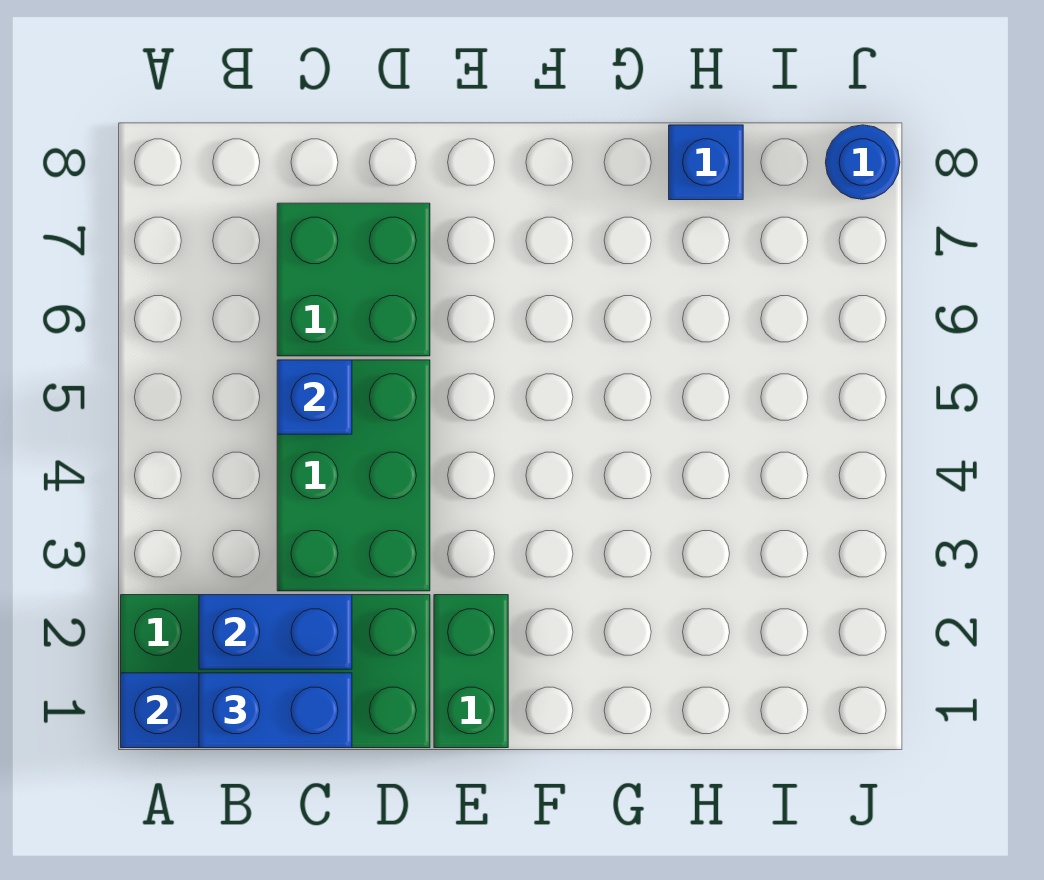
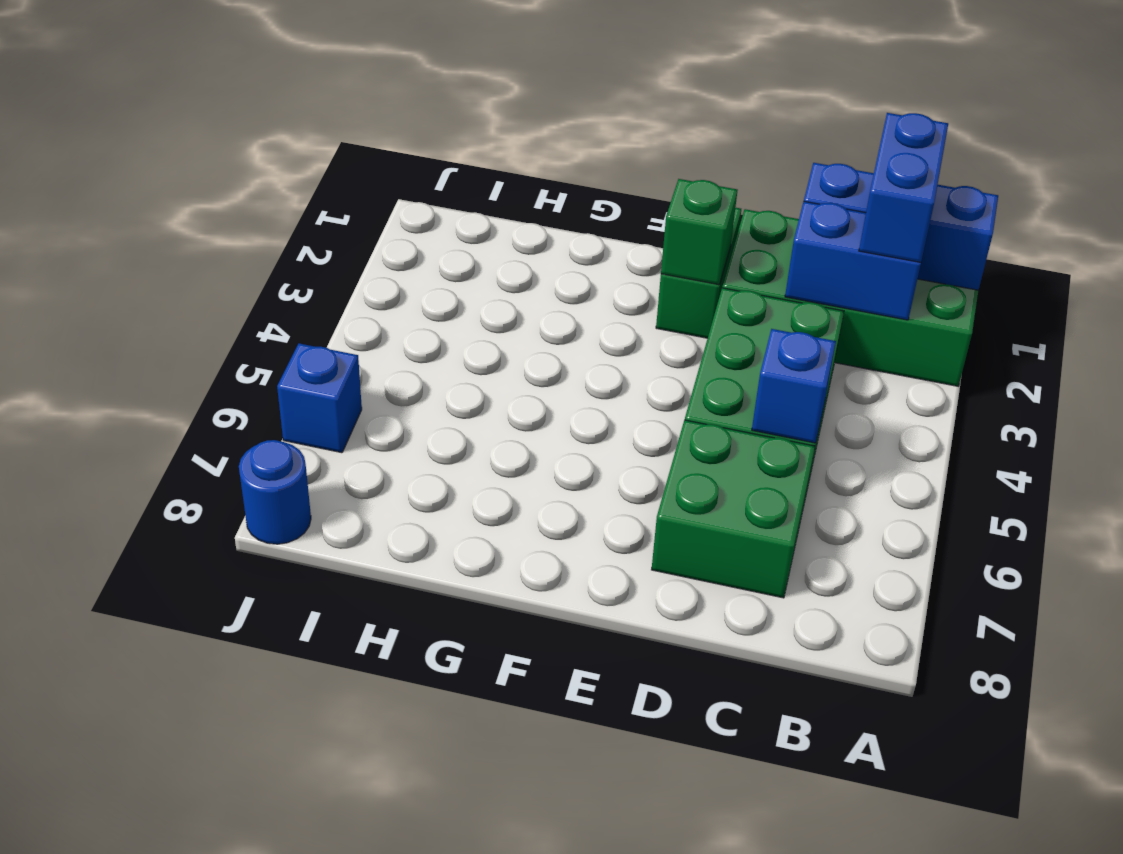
blue 1x2 brick [199,673,352,748] -> blue 1x2 brick turned to [859,113,948,262]
none -> green 1x1 brick [661,179,737,285]
blue 1x1 brick [669,125,743,200] -> blue 1x1 brick moved to [277,343,362,453]

